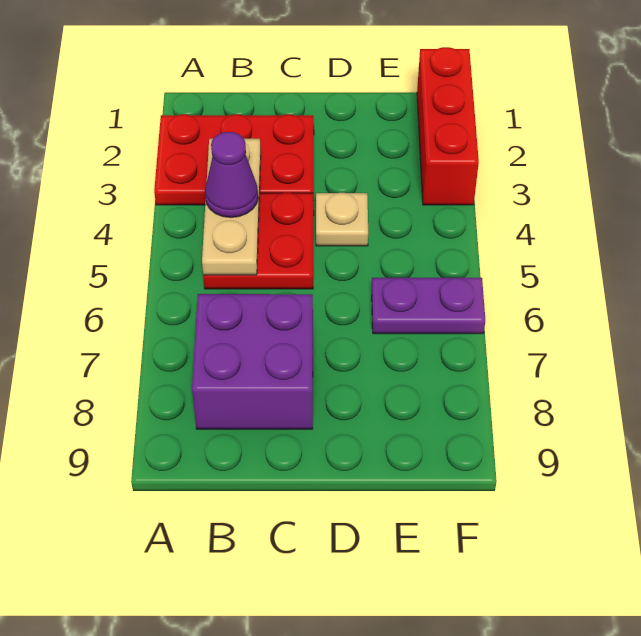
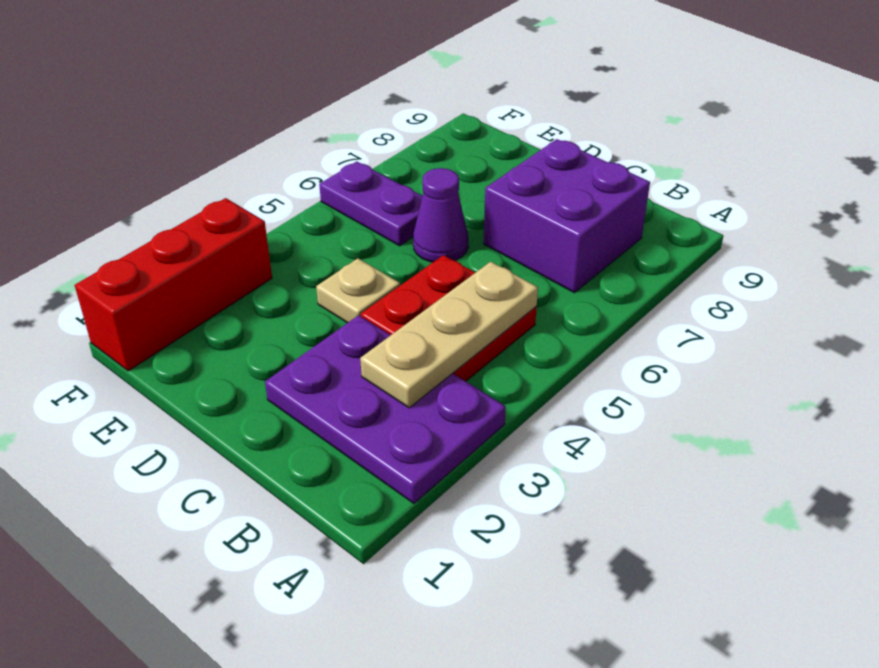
red 2x3 plate [154,114,314,205] -> purple 2x3 plate [265,315,506,503]
purple 1x1 cone [205,132,258,217] -> purple 1x1 cone moved to [413,168,468,262]

